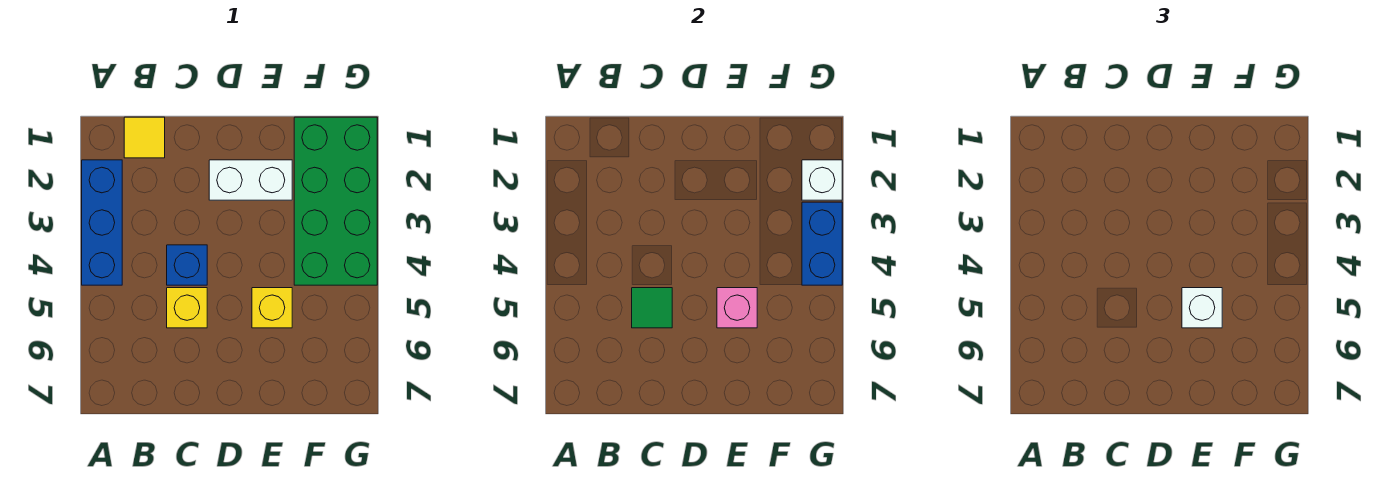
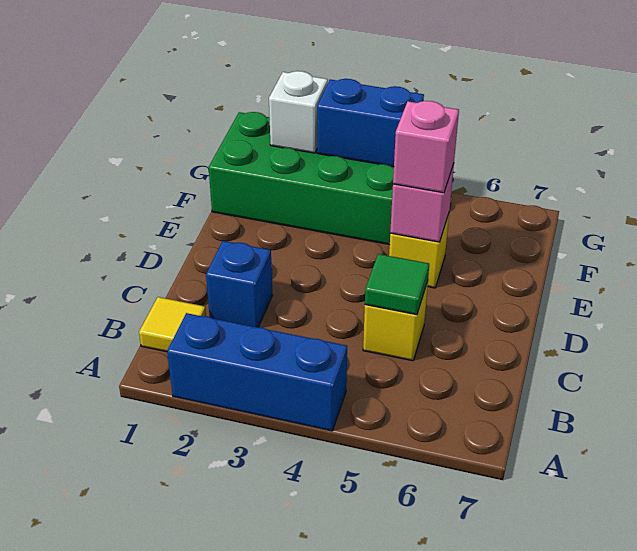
blue 1x1 brick [167,245,207,285] -> blue 1x1 brick moved to [206,241,272,327]
white 1x2 brick [209,160,292,200] -> none
white 1x1 brick [1182,288,1222,328] -> pink 1x1 brick [393,101,459,193]

